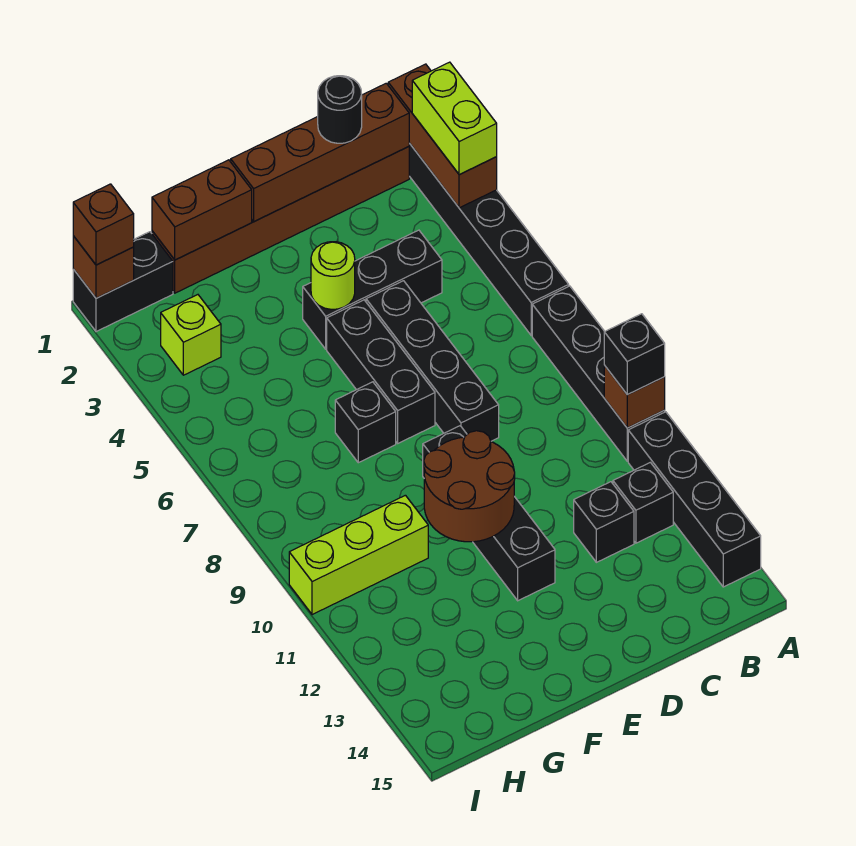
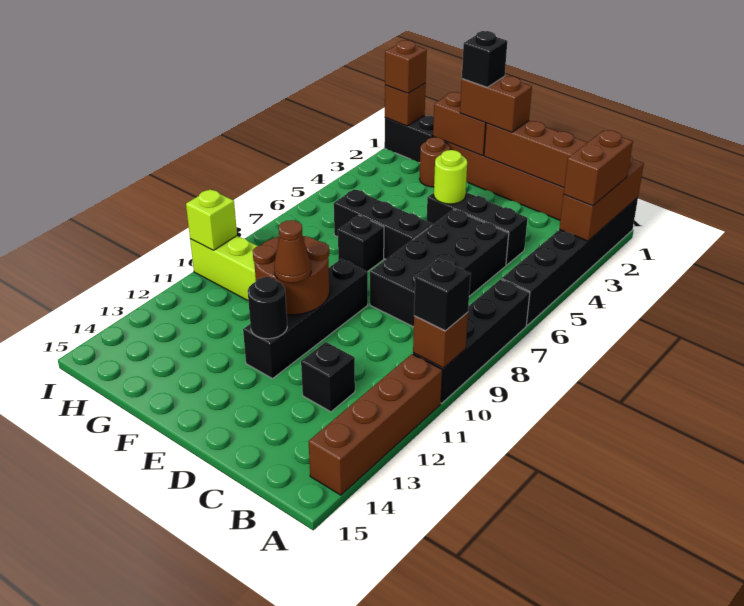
lime 1x2 brick [412,62,497,175] -> brown 1x2 brick [564,130,633,206]
black 1x4 brick [628,412,761,587] -> brown 1x4 brick [309,354,442,495]
black 1x1 brick [613,462,673,543] -> black 1x1 brick moved to [462,31,507,87]
black 1x1 round brick [318,76,362,143] -> black 1x1 round brick moved to [248,277,287,339]
black 1x4 brick [366,281,499,441] -> black 2x4 brick [370,209,509,327]
none -> brown 1x2 brick [460,76,532,132]
black 1x3 brick [327,300,435,443] -> black 1x3 brick turned to [334,189,432,259]
none -> brown 1x1 cone [274,220,311,283]
none -> brown 1x1 round brick [419,137,450,187]
lime 1x1 brick [161,295,221,375] -> lime 1x1 brick moved to [186,189,237,250]

